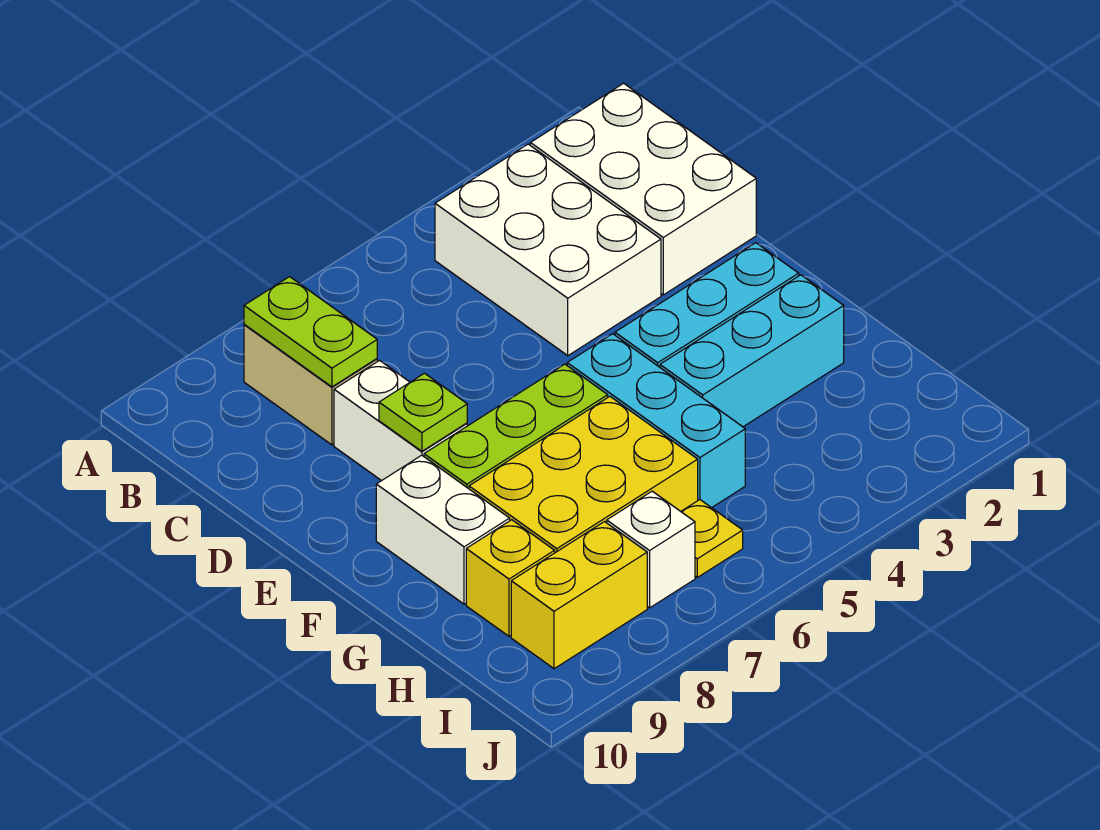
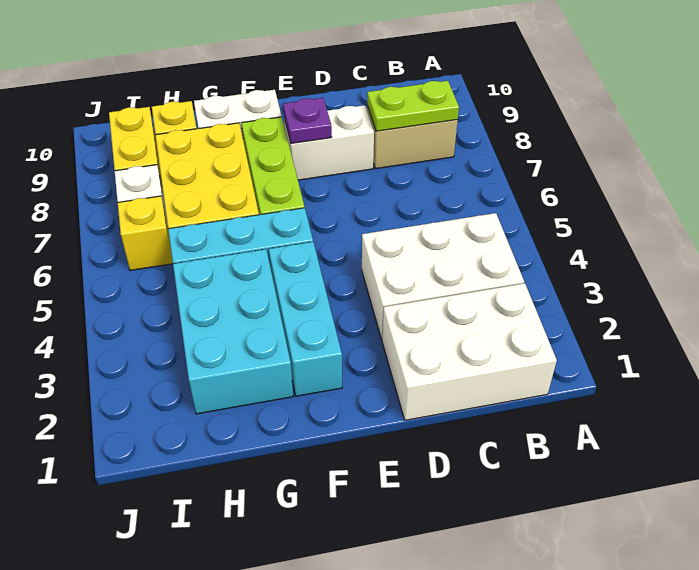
lime 1x1 plate [379,373,467,451] -> purple 1x1 plate [283,98,332,143]
cyan 1x3 brick [660,275,844,427] -> cyan 2x3 brick [173,249,293,414]
yellow 1x1 plate [681,500,743,577] -> yellow 1x1 brick [118,196,173,270]

